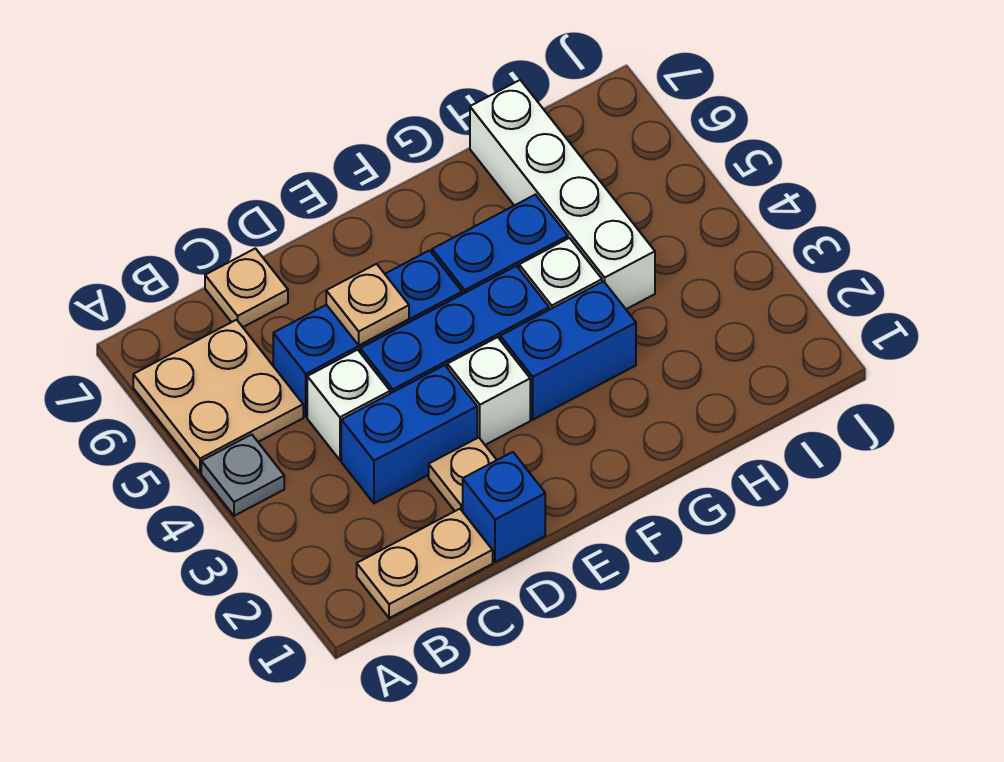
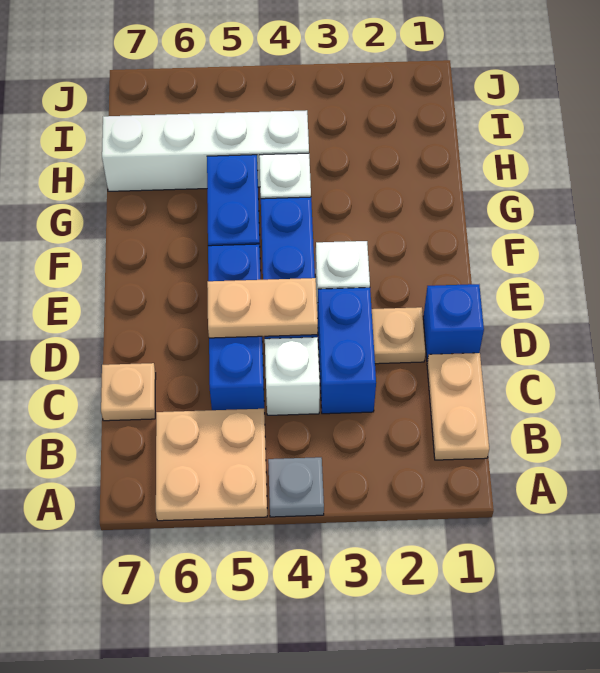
tan 1x1 plate [326,264,409,345] -> tan 1x2 plate [207,278,318,338]
blue 1x2 brick [500,281,636,420] -> none

